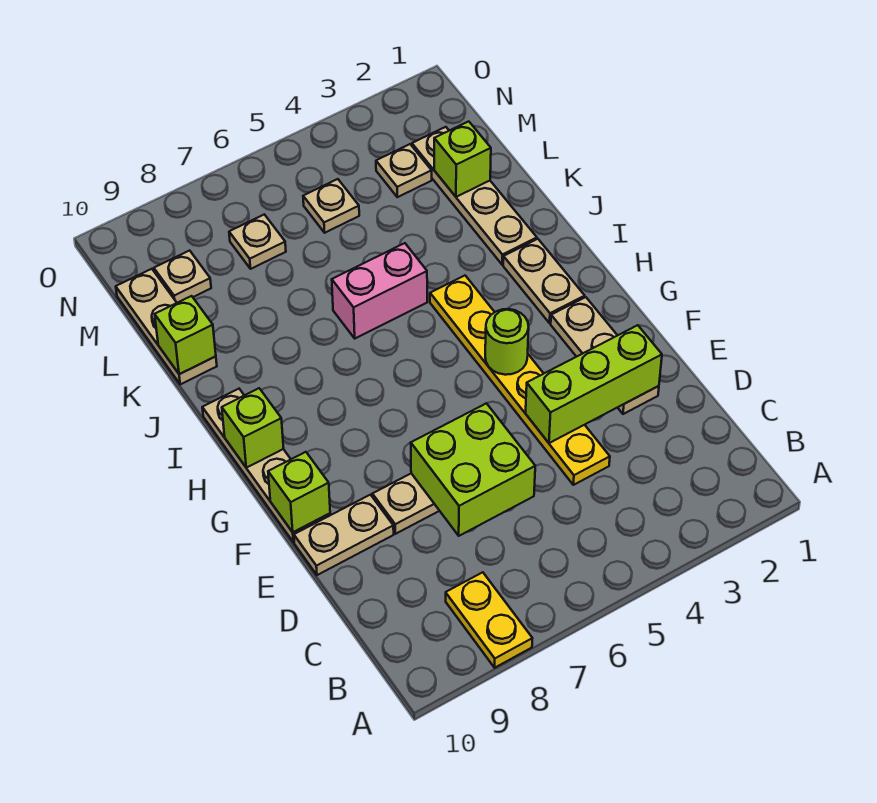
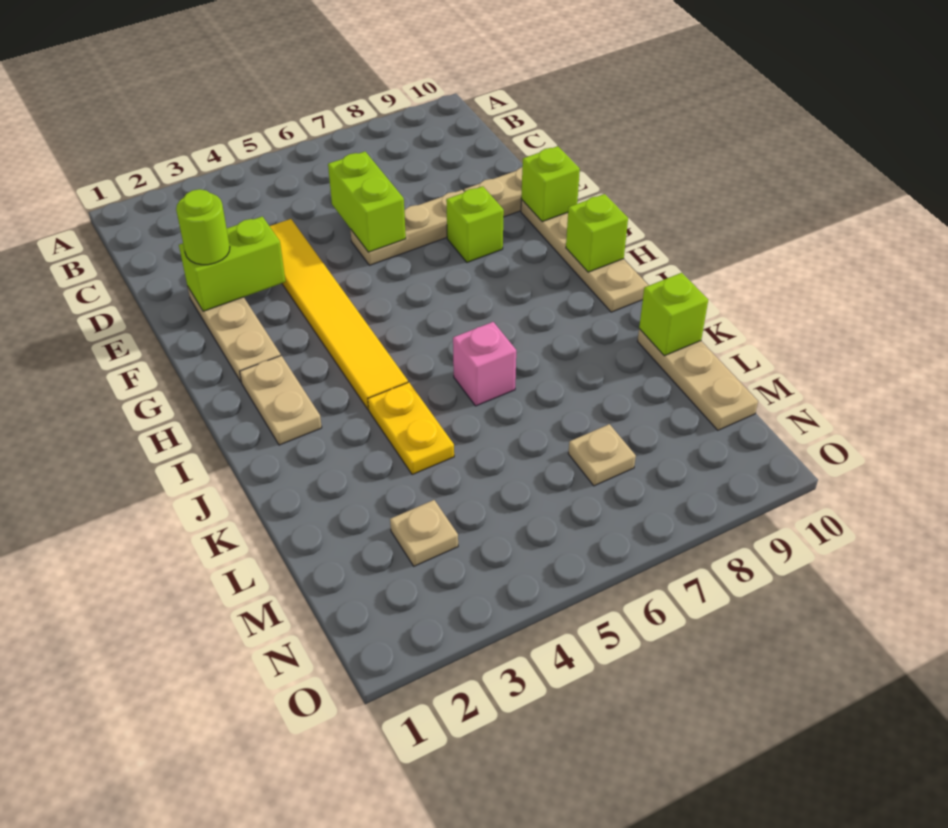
yellow 1x2 plate [446,572,532,668] -> yellow 1x2 plate moved to [368,382,454,475]
yellow 1x6 plate [430,276,610,485] -> yellow 1x6 tile [270,219,408,409]
lime 2x2 brick [411,403,535,536] -> lime 1x2 brick [328,152,406,252]
lime 1x3 brick [526,325,662,443] -> lime 1x2 brick [179,216,286,311]
lime 1x1 round brick [485,309,529,375] -> lime 1x1 round brick moved to [176,189,230,265]
tan 1x4 plate [412,127,537,265] -> none
pink 1x2 brick [332,243,427,338] -> pink 1x1 brick [453,322,516,406]
lime 1x1 brick [434,121,491,197] -> lime 1x1 brick moved to [446,186,504,262]
tan 1x1 plate [303,179,359,233] -> none
tan 1x1 plate [154,251,211,303] -> none

